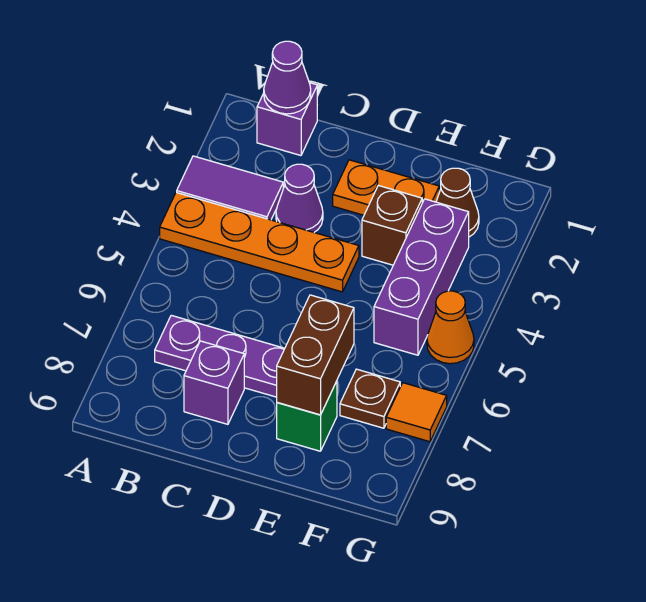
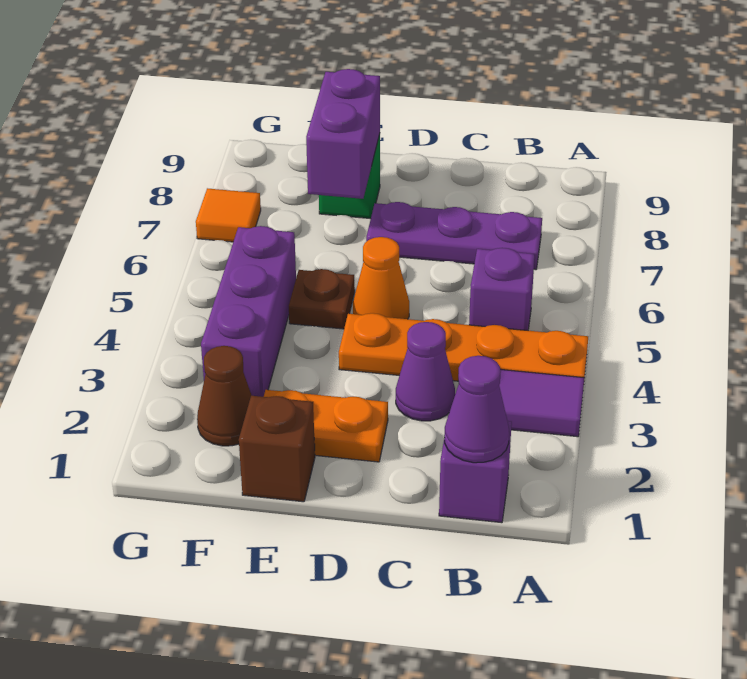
purple 1x1 brick [184,341,244,424] -> purple 1x1 brick moved to [469,248,535,331]
brown 1x1 brick [362,185,422,265] -> brown 1x1 brick moved to [239,396,315,502]
brown 1x2 brick [277,295,354,415] -> purple 1x2 brick [306,69,380,199]
brown 1x1 plate [340,369,400,428] -> brown 1x1 plate moved to [289,269,355,329]
orange 1x1 cone [427,291,474,364] -> orange 1x1 cone moved to [353,237,409,319]

